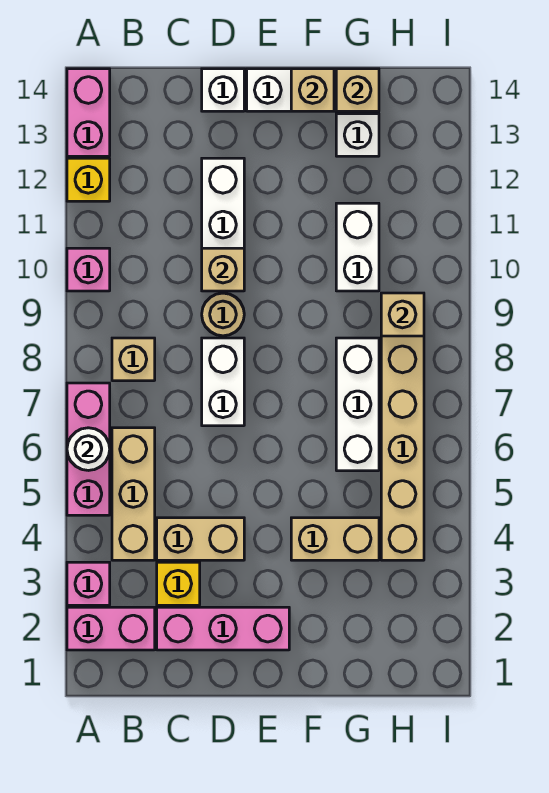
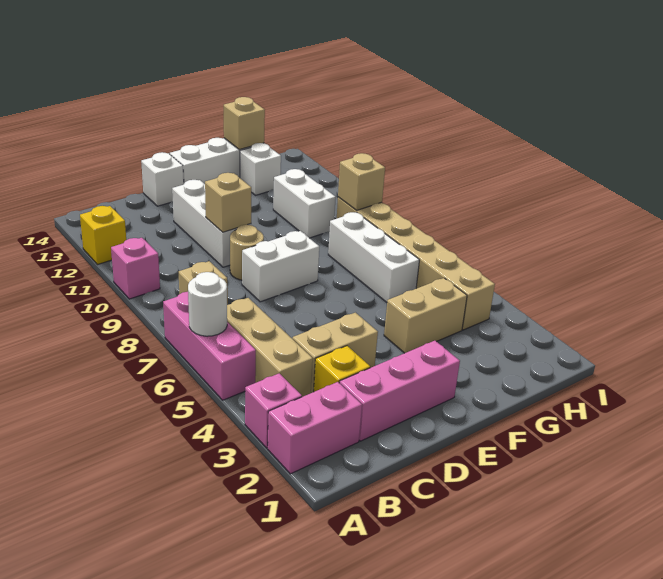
pink 1x2 brick [67,69,110,156] -> none
white 1x2 brick [202,338,244,426] -> white 1x2 brick turned to [242,231,319,302]
tan 1x1 brick [291,69,334,111] -> none

